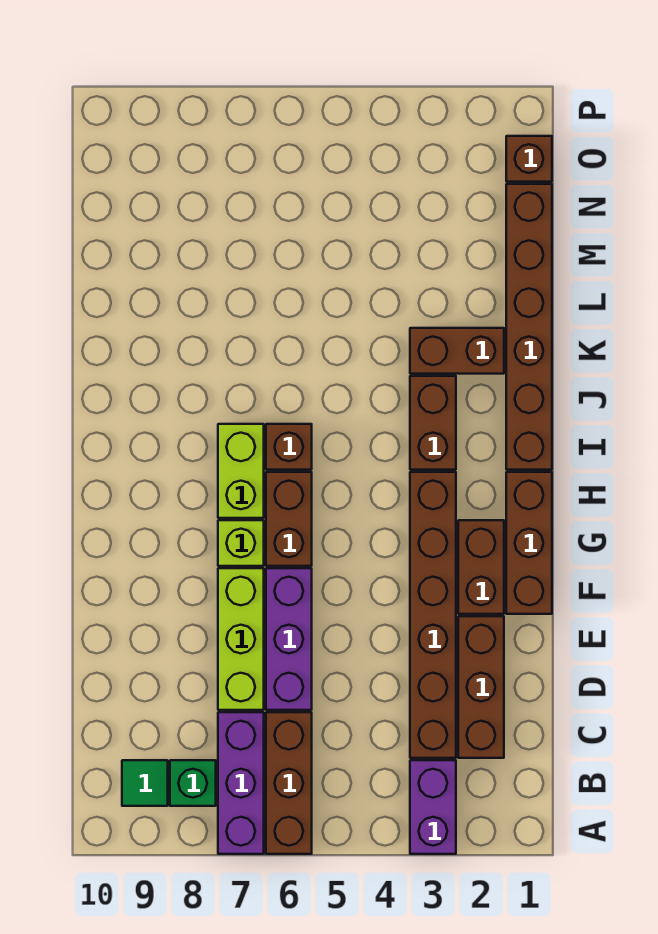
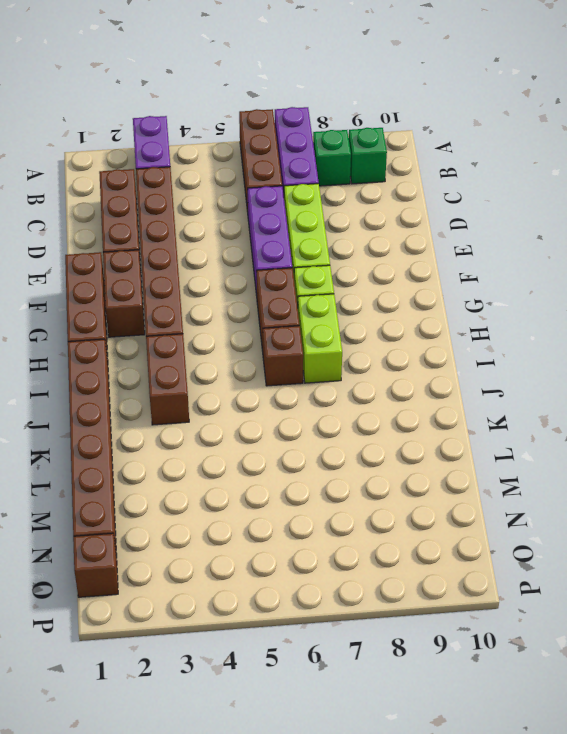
green 1x1 tile [122,760,168,806] -> green 1x1 brick [349,128,387,184]
brown 1x2 brick [410,328,504,374] -> none

